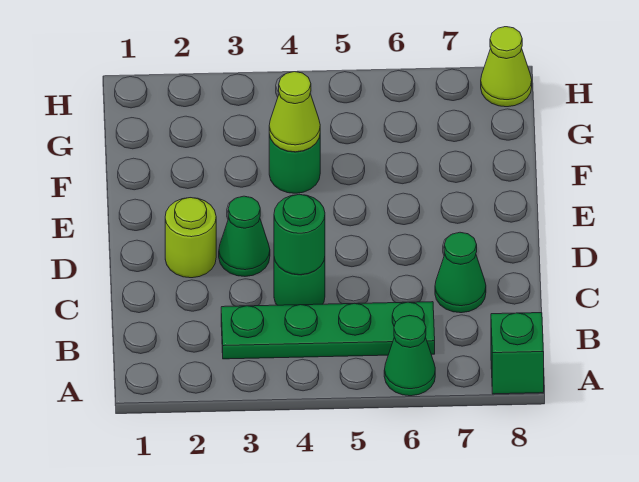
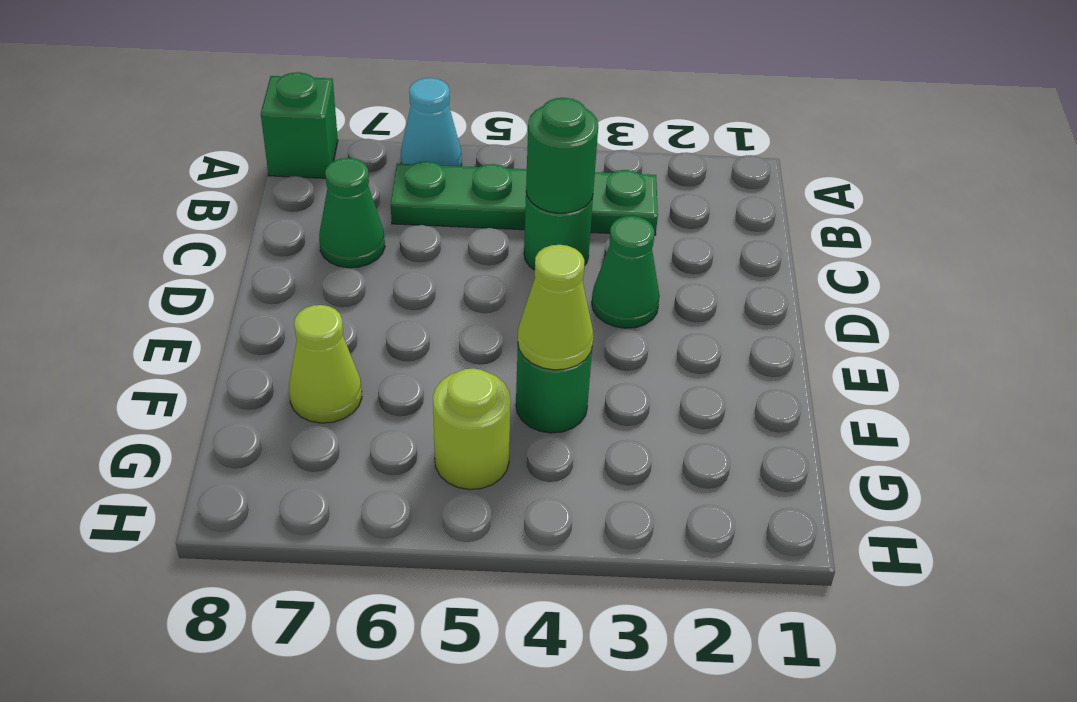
green 1x1 cone [384,315,435,396] -> cyan 1x1 cone [401,78,462,166]
lime 1x1 round brick [165,198,216,278] -> lime 1x1 round brick moved to [433,368,511,490]
lime 1x1 cone [481,27,532,107] -> lime 1x1 cone moved to [289,305,362,423]

